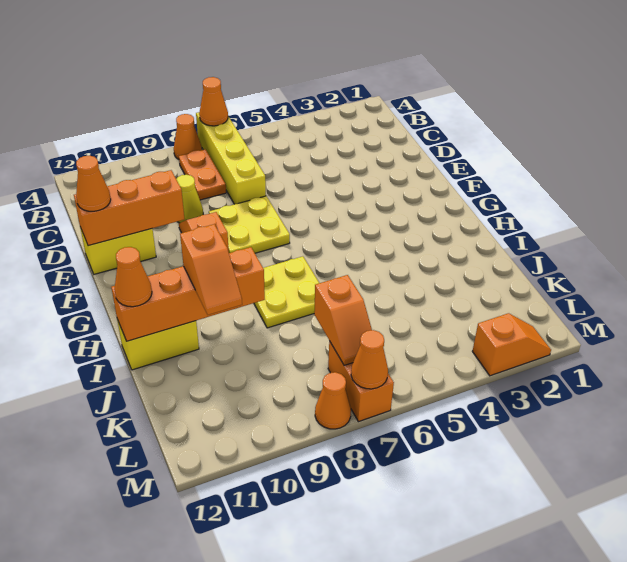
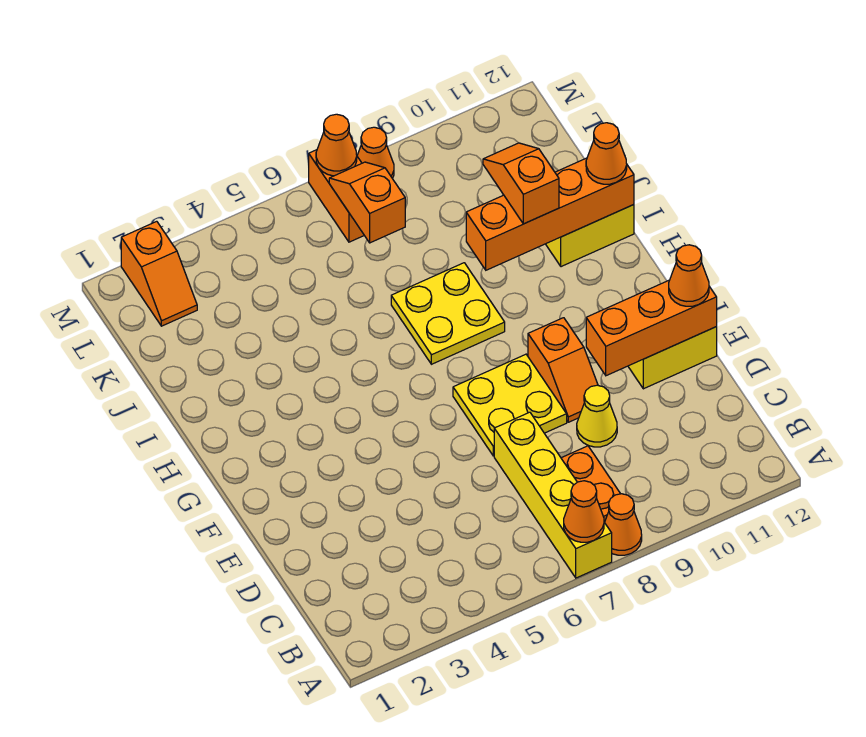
orange 1x2 slope [472,313,551,376] -> orange 1x2 slope turned to [121,221,197,326]

